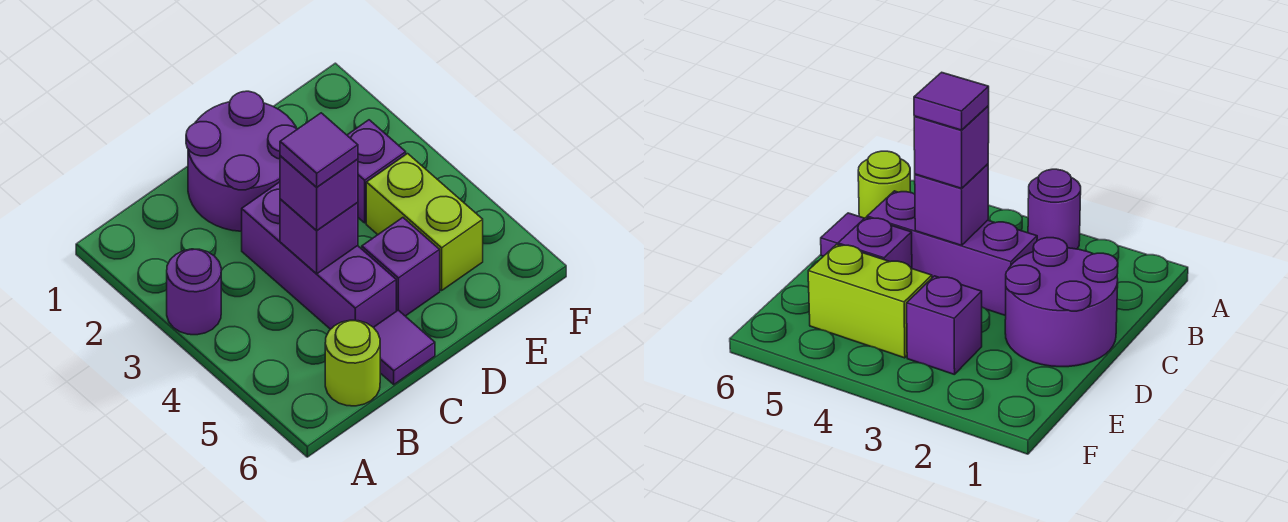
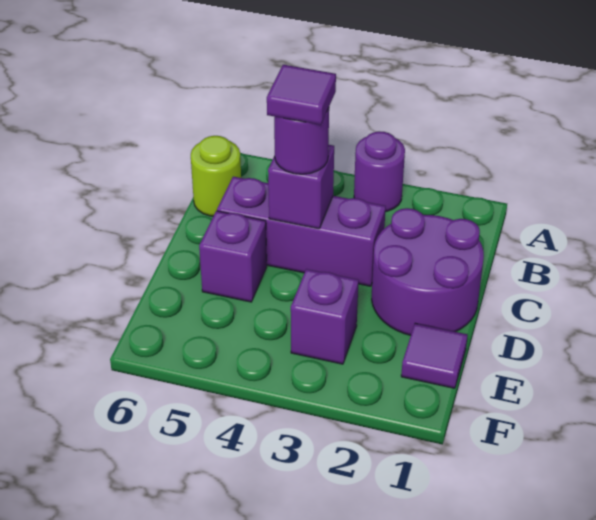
purple 1x1 brick [280,156,358,231] -> purple 1x1 round brick [274,108,329,174]
purple 1x1 tile [373,310,435,385] -> purple 1x1 tile moved to [401,323,468,388]
lime 1x2 brick [366,154,483,290] -> none

